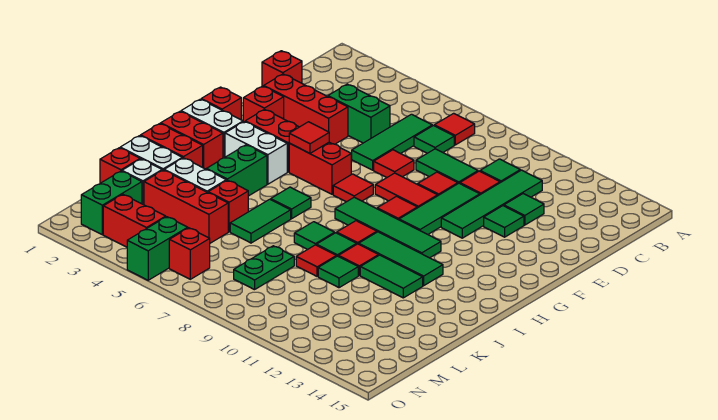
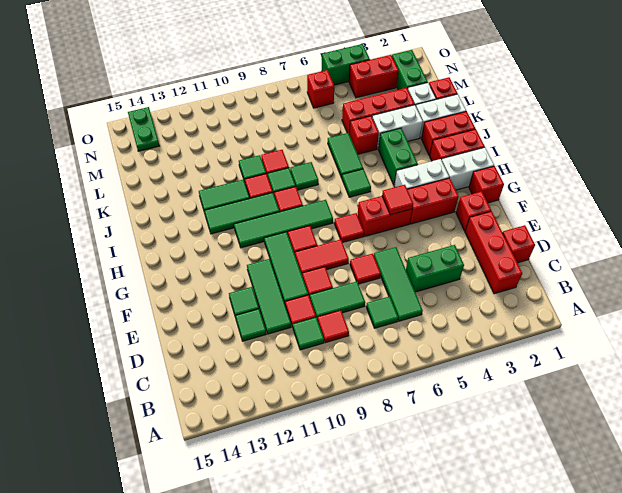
red 1x1 tile [434,113,475,145] -> red 1x1 tile moved to [318,310,349,343]
green 1x4 tile [441,170,542,238] -> green 1x3 tile [247,259,291,334]
red 1x3 brick [264,74,348,144] -> red 1x3 brick turned to [465,211,522,294]
green 1x2 plate [234,246,294,290] -> green 1x2 plate moved to [128,107,159,151]
green 1x2 brick [127,217,188,280] -> green 1x2 brick turned to [322,44,370,85]

